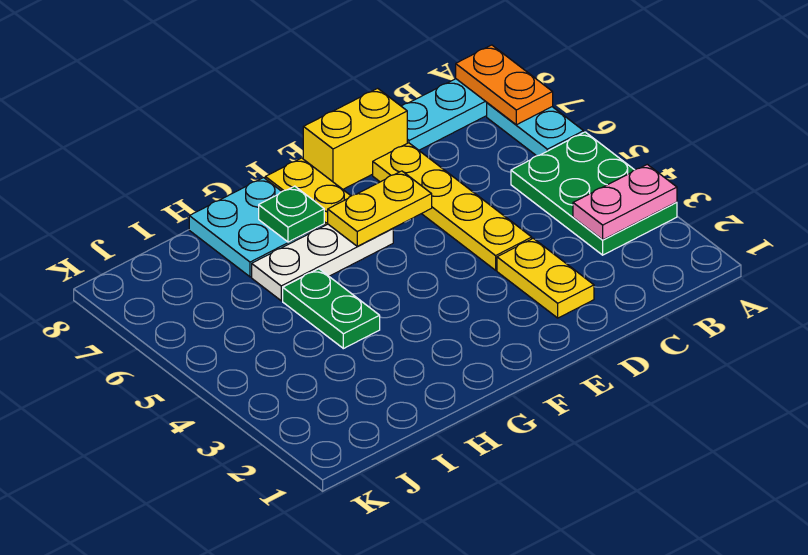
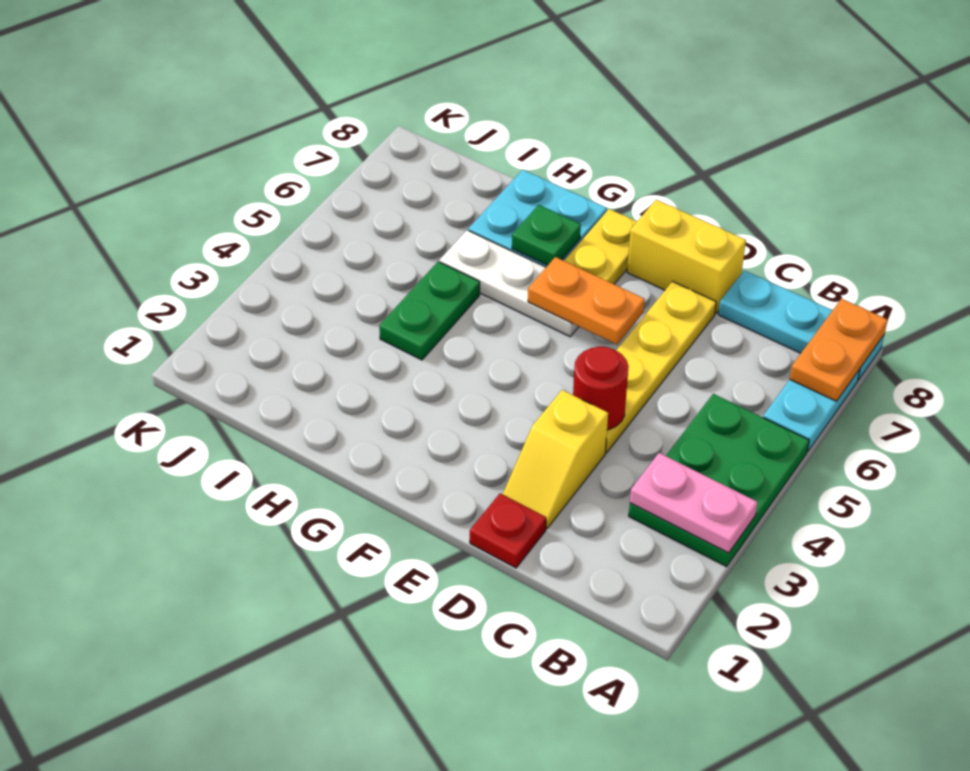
none -> red 1x1 plate [470,493,546,568]
yellow 1x2 plate [497,238,594,318] -> yellow 1x2 slope [503,390,608,528]
none -> red 1x1 round brick [573,346,629,430]
yellow 1x2 plate [328,171,432,246] -> orange 1x2 plate [528,257,645,344]

